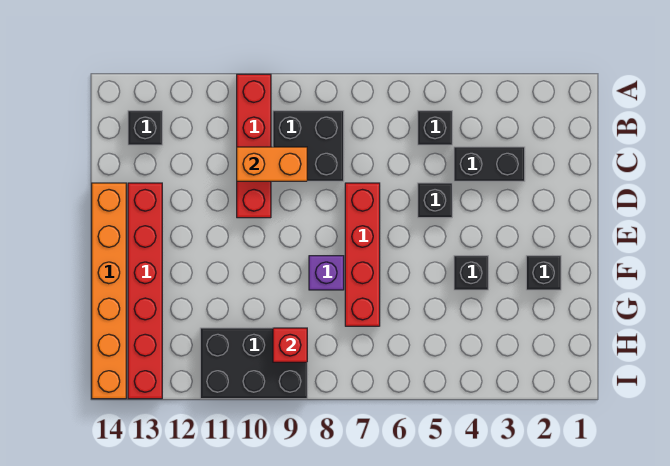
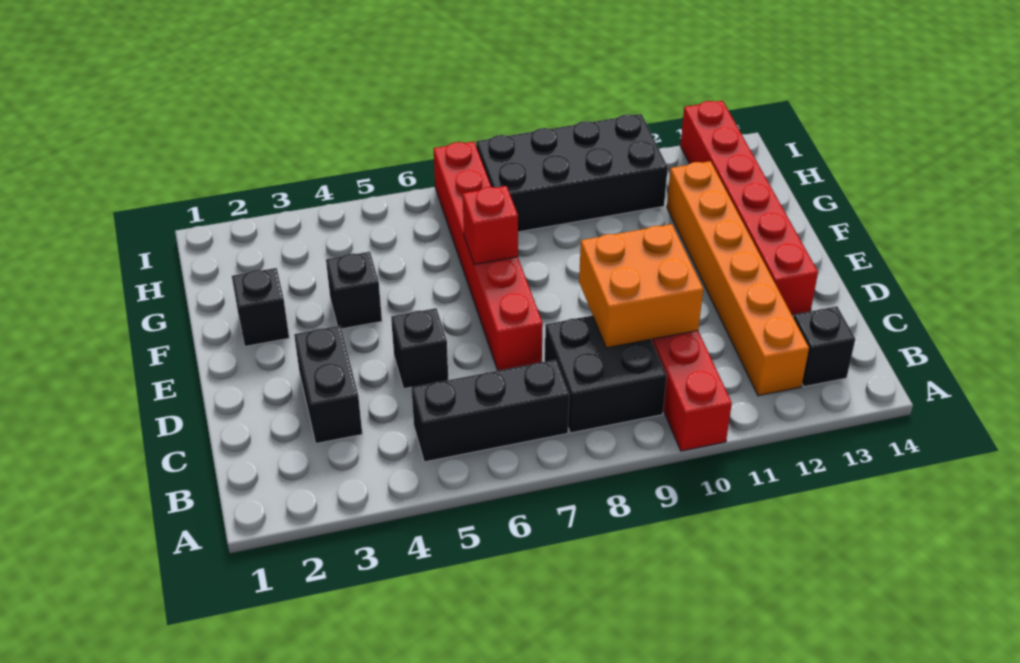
black 1x1 brick [418,111,452,145] -> black 1x3 brick [411,360,569,462]
black 1x2 brick [454,147,525,181] -> black 1x2 brick turned to [294,326,362,443]
orange 1x2 brick [237,147,307,181] -> orange 2x2 brick [579,224,703,348]
red 1x4 brick [345,183,380,326] -> red 1x6 brick [433,141,543,371]
orange 1x6 brick [92,183,126,399] -> orange 1x6 brick moved to [667,161,809,396]
purple 1x1 brick [309,256,344,290] -> none
black 2x3 brick [200,328,307,399] -> black 2x4 brick [476,114,668,232]
red 1x1 brick [273,328,307,362] -> red 1x1 brick moved to [463,186,518,265]

